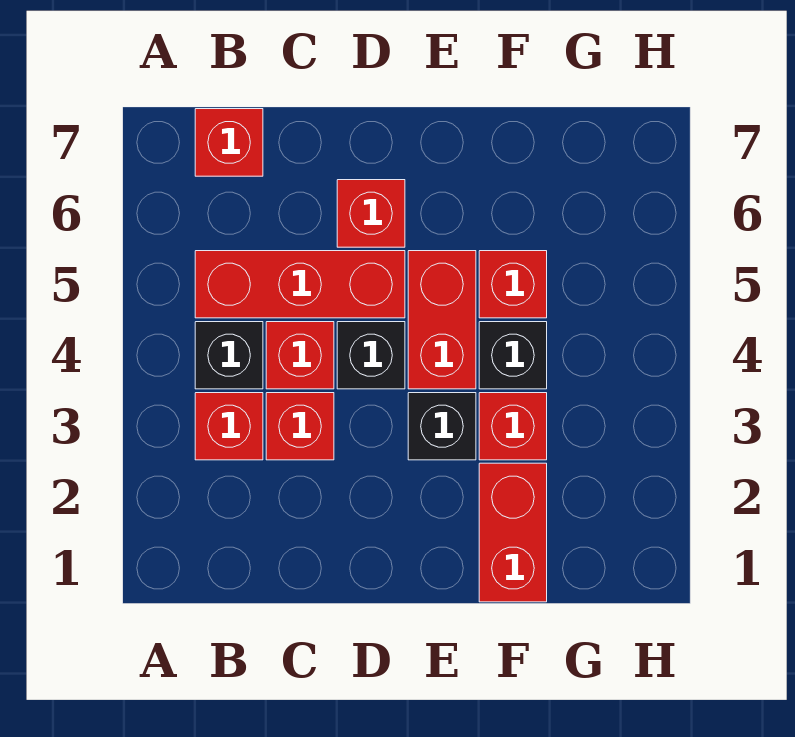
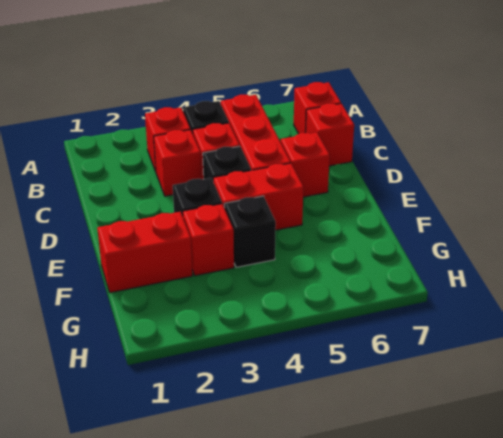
red 1x1 brick [479,251,547,318] -> red 1x1 brick moved to [306,104,354,166]

